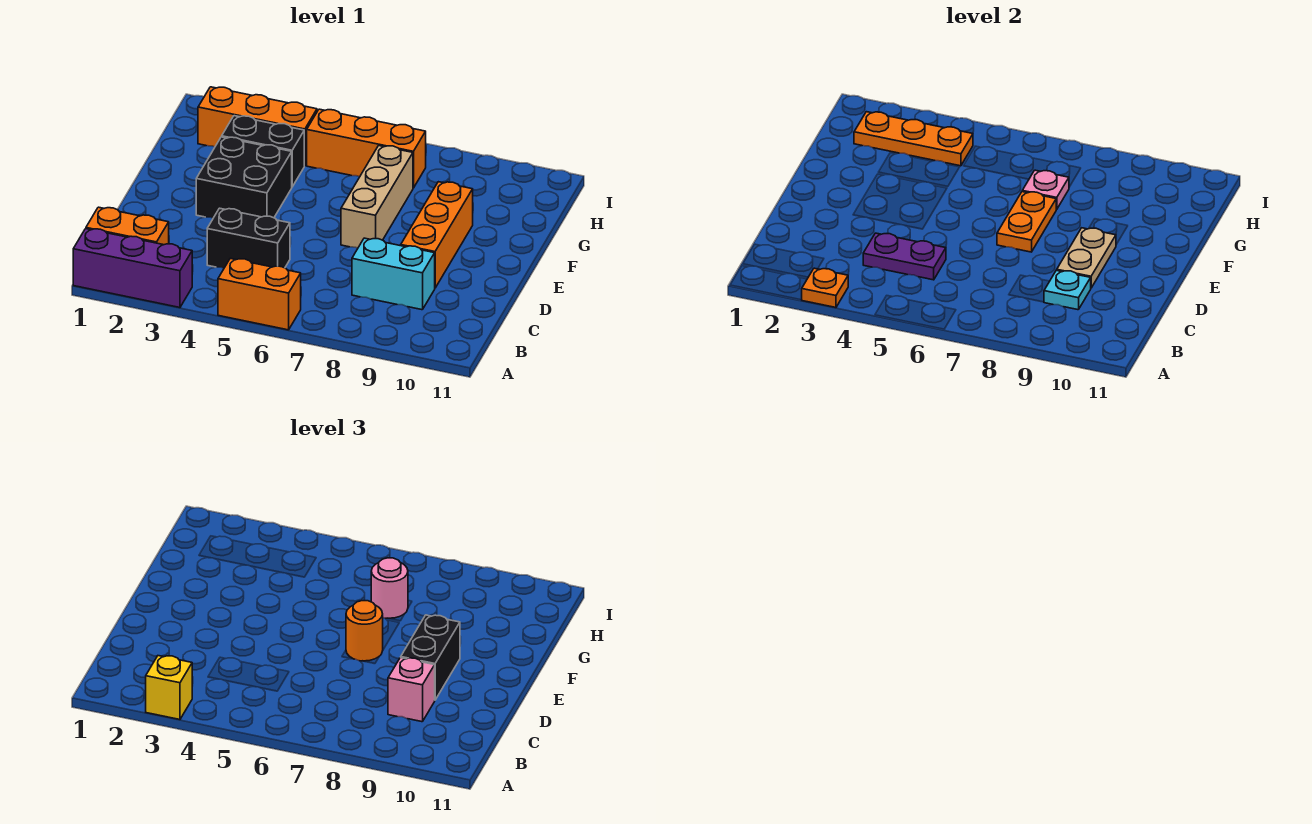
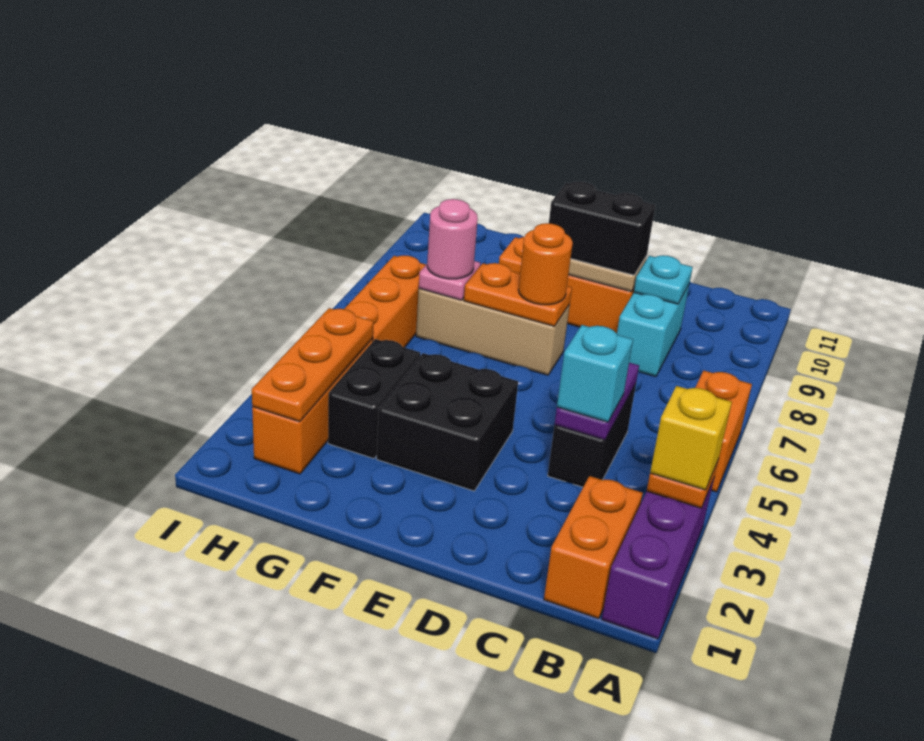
none -> cyan 1x1 brick [557,325,633,422]
pink 1x1 brick [388,658,435,722] -> none

